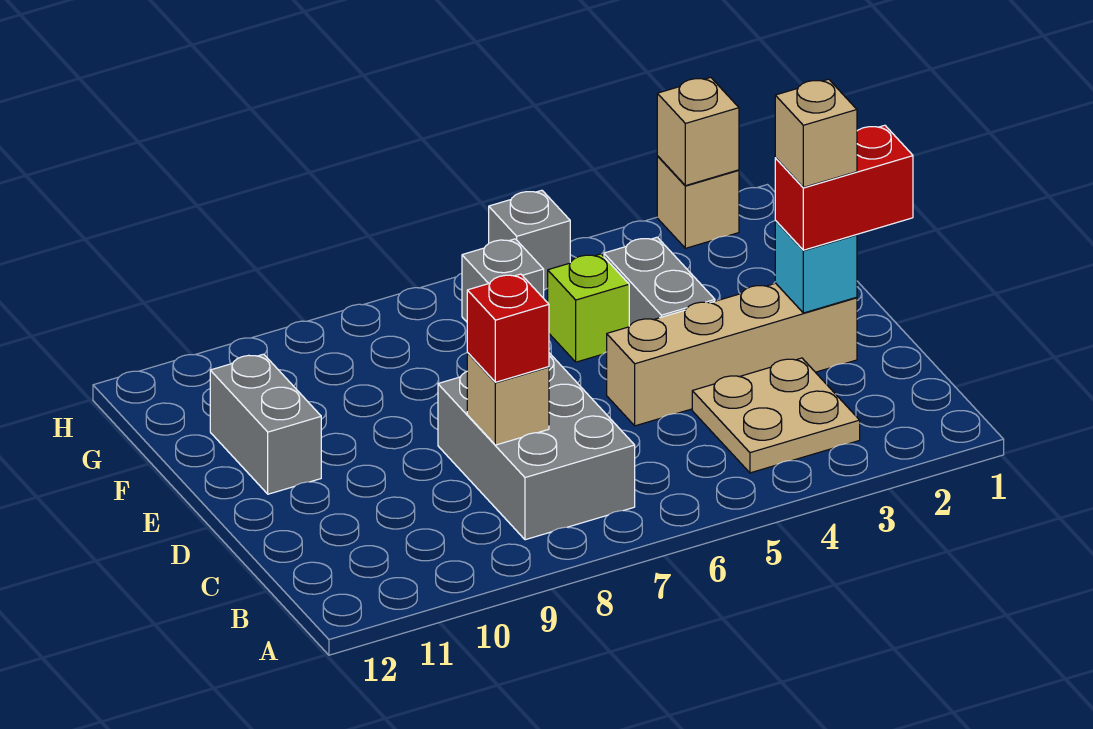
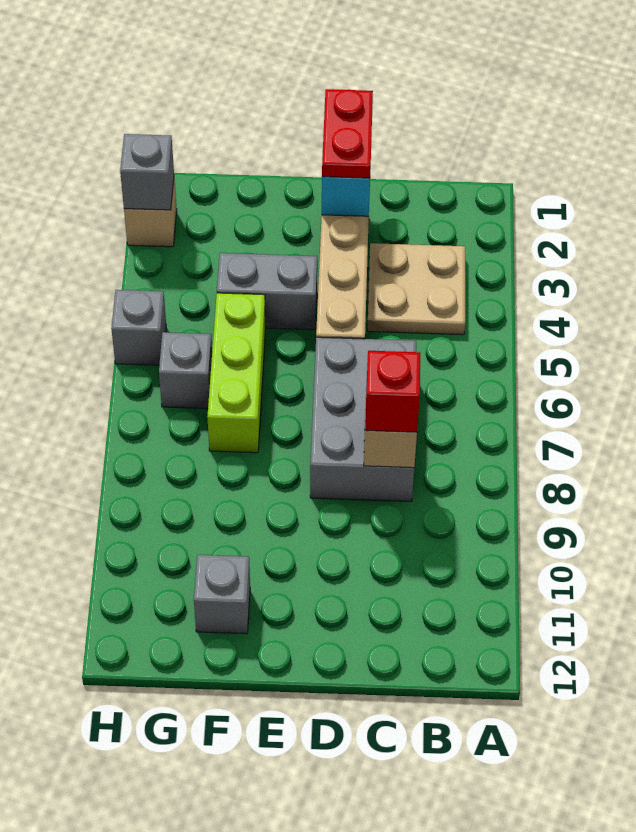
grey 2x3 brick [438,353,635,540] -> grey 2x3 brick turned to [310,337,416,502]
red 1x2 brick [775,125,913,250] -> red 1x2 plate [322,89,373,178]
tan 1x1 brick [775,79,857,187] -> none
grey 1x2 brick [210,354,321,494] -> grey 1x1 brick [194,555,250,634]
lime 1x1 brick [548,254,629,362] -> lime 1x3 brick [207,293,266,453]
tan 1x1 brick [657,77,739,186] -> grey 1x1 brick [120,134,174,210]

